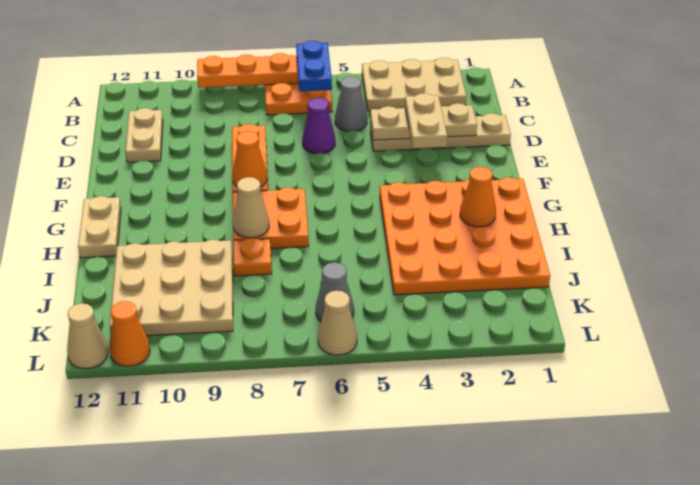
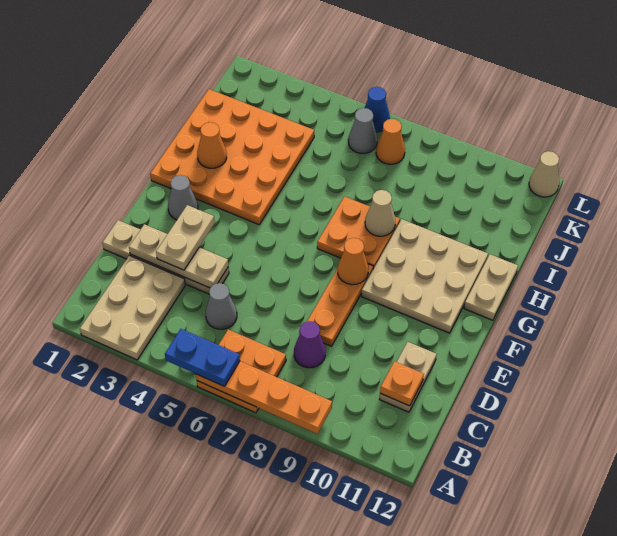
tan 2x3 plate [362,58,466,111] -> tan 2x3 plate turned to [80,256,185,360]
blue 1x2 plate [296,41,332,91] -> blue 1x2 plate turned to [165,329,240,386]
purple 1x1 cone [302,98,335,154] -> purple 1x1 cone moved to [294,321,325,368]
none -> grey 1x1 cone [168,175,198,220]
orange 1x1 plate [233,238,272,276] -> orange 1x1 plate moved to [380,361,424,406]
tan 3x3 plate [110,240,233,336] -> tan 3x3 plate moved to [361,219,488,333]
tan 1x1 cone [318,291,357,355] -> blue 1x1 cone [365,87,390,132]
orange 1x1 cone [109,301,150,366] -> orange 1x1 cone moved to [376,119,405,164]

